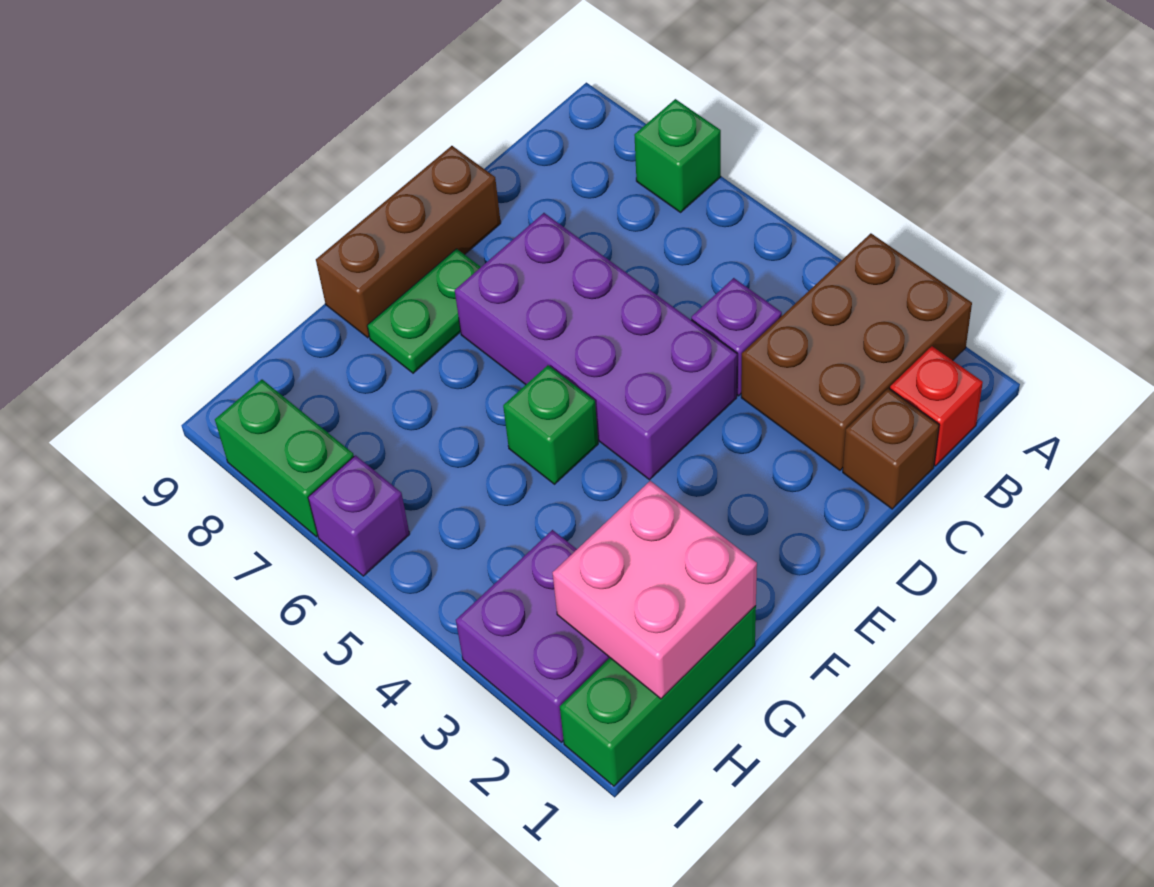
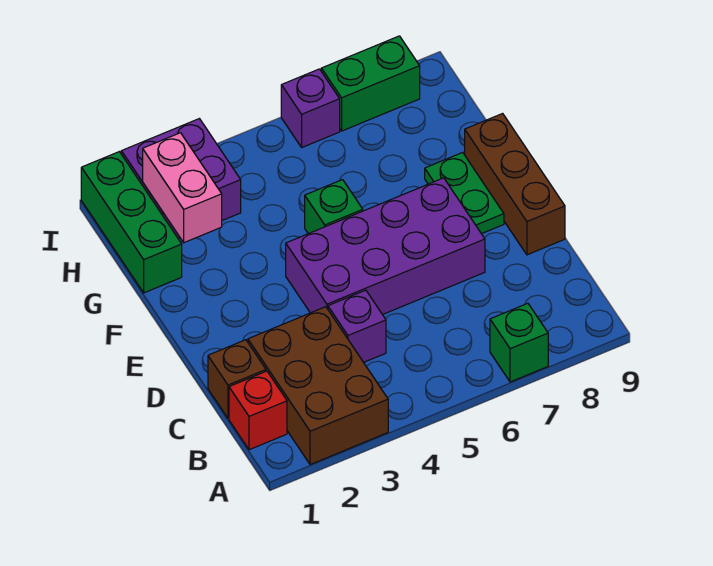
pink 2x2 brick [553,481,757,699] -> pink 1x2 brick [143,133,222,243]

